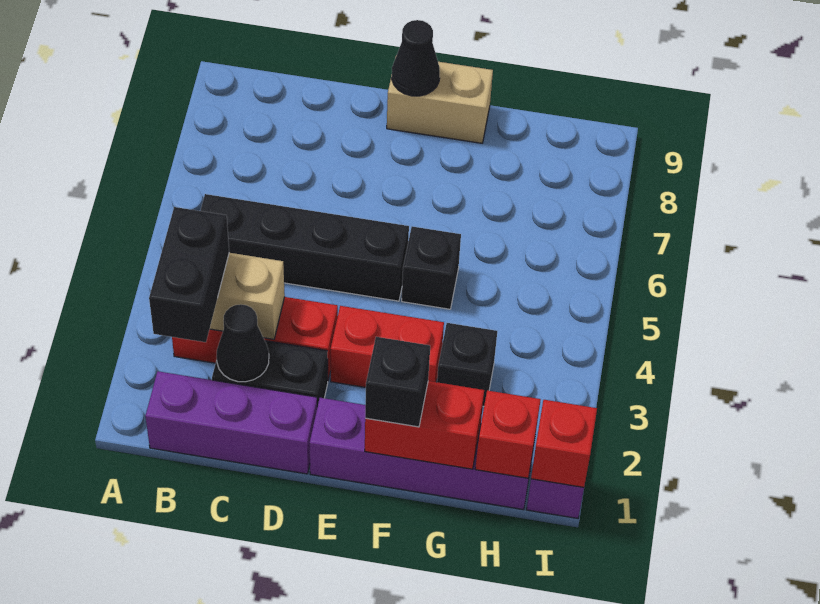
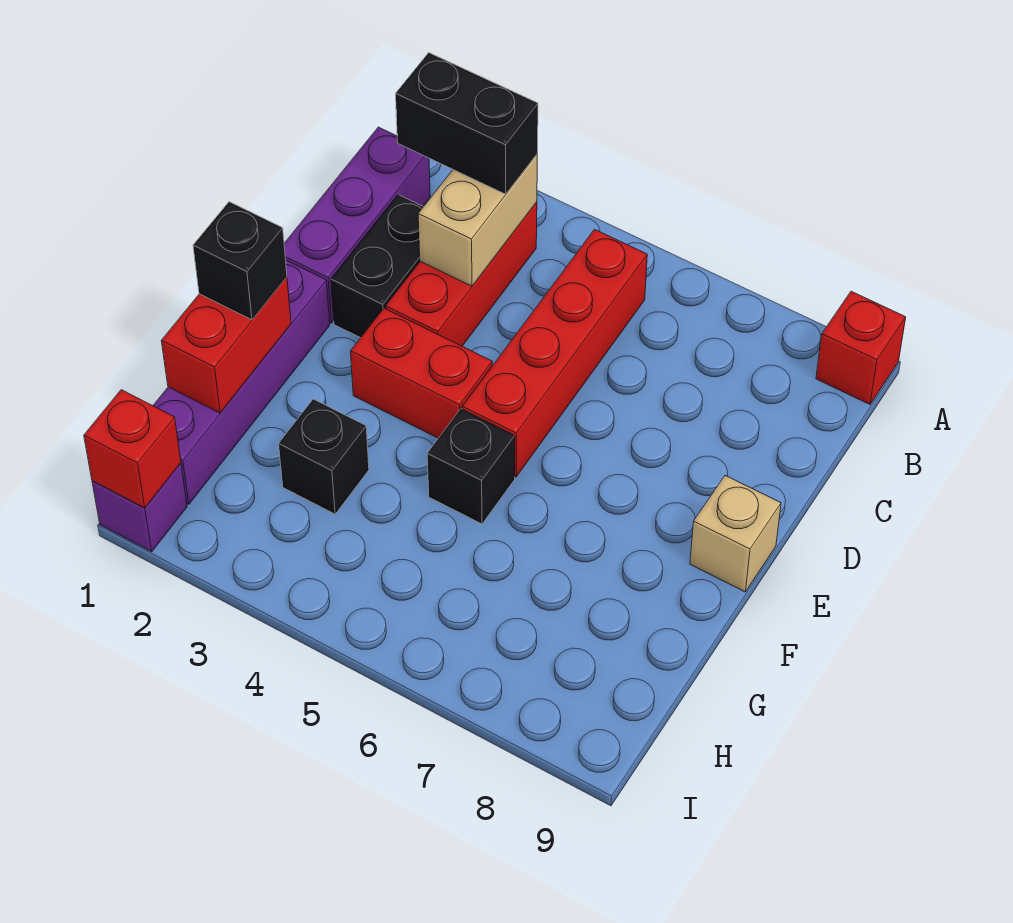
black 1x4 brick [200,194,409,301] -> red 1x4 brick [462,229,647,477]
black 1x1 cone [216,304,269,382] -> none
red 1x2 brick [331,306,444,387] -> red 1x2 brick turned to [351,308,492,438]
tan 1x2 brick [387,62,493,143] -> tan 1x1 brick [690,476,781,592]
black 1x1 cone [392,20,440,96] -> none
red 1x1 brick [475,390,541,478] -> red 1x1 brick moved to [816,291,906,404]

